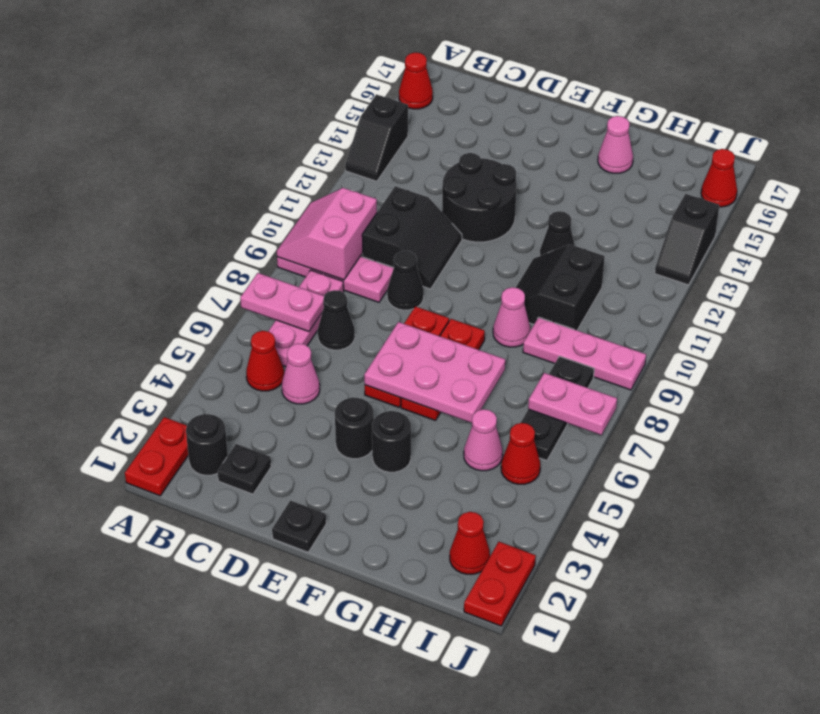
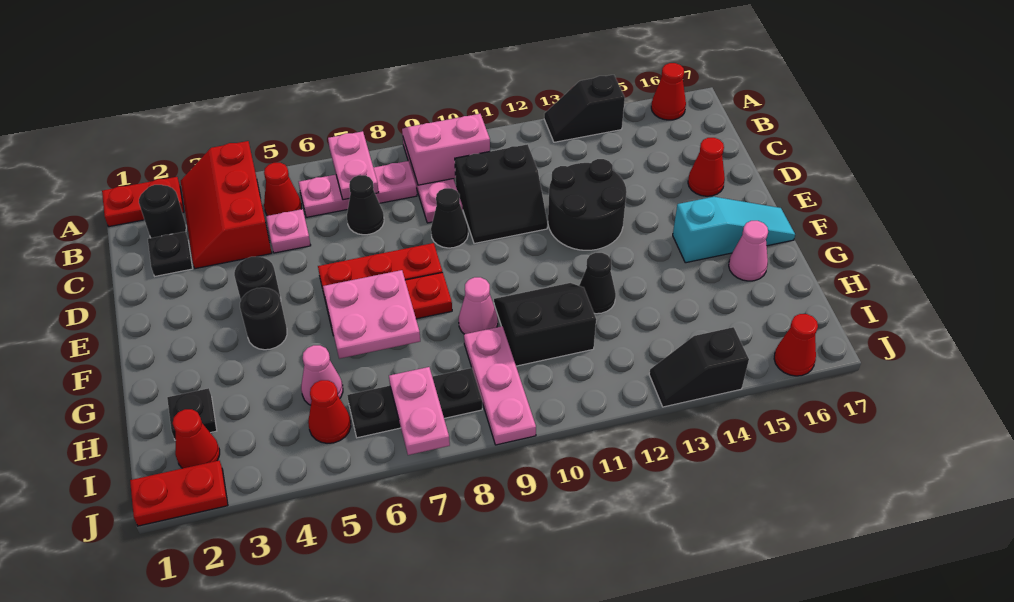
none -> red 2x3 slope [181,141,272,269]
pink 1x1 cone [282,344,320,404] -> pink 1x1 plate [266,209,311,253]
none -> red 1x1 cone [688,138,725,196]
black 1x1 plate [272,501,326,552] -> black 1x1 plate moved to [167,388,217,440]
pink 2x3 plate [364,322,505,423] -> pink 2x2 plate [323,270,420,359]
none -> cyan 1x3 slope [673,197,795,263]

